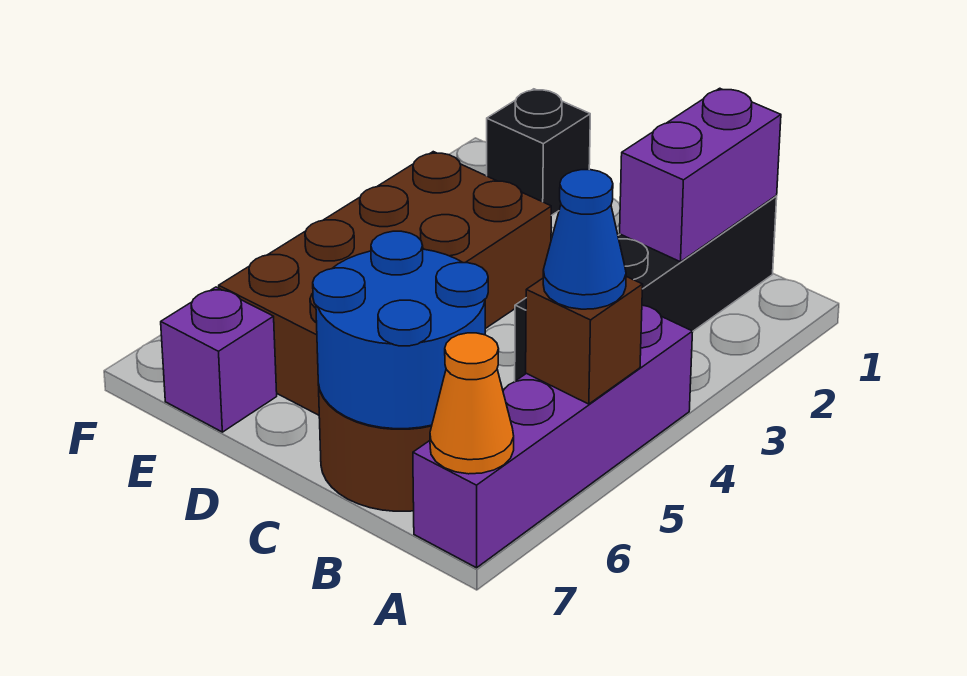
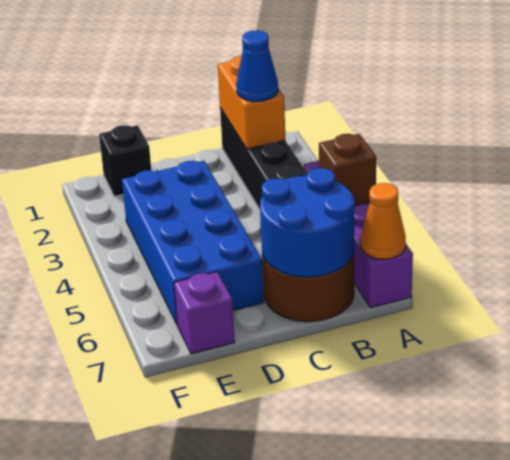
blue 1x1 cone [543,170,626,309] -> blue 1x1 cone moved to [236,30,278,101]
purple 1x2 brick [620,88,781,262] -> orange 1x2 brick [218,56,285,149]
brown 2x4 brick [219,152,551,415] -> blue 2x4 brick [122,161,264,324]

